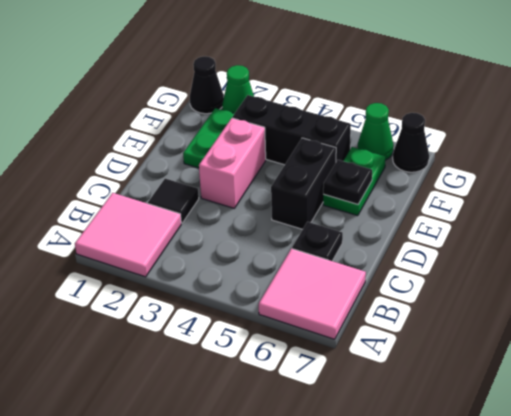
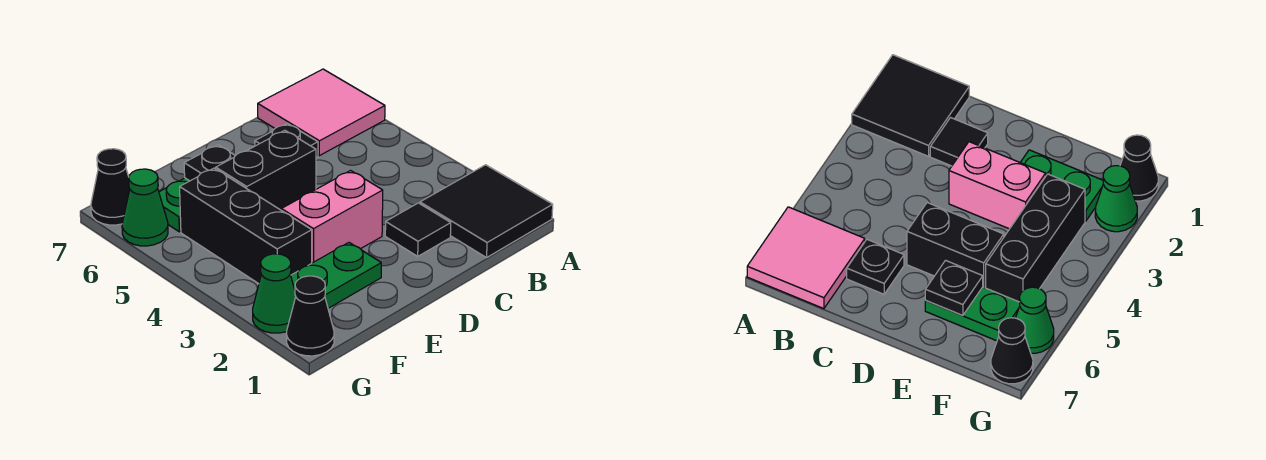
pink 2x2 tile [75,193,181,277] -> black 2x2 tile [420,165,553,258]

